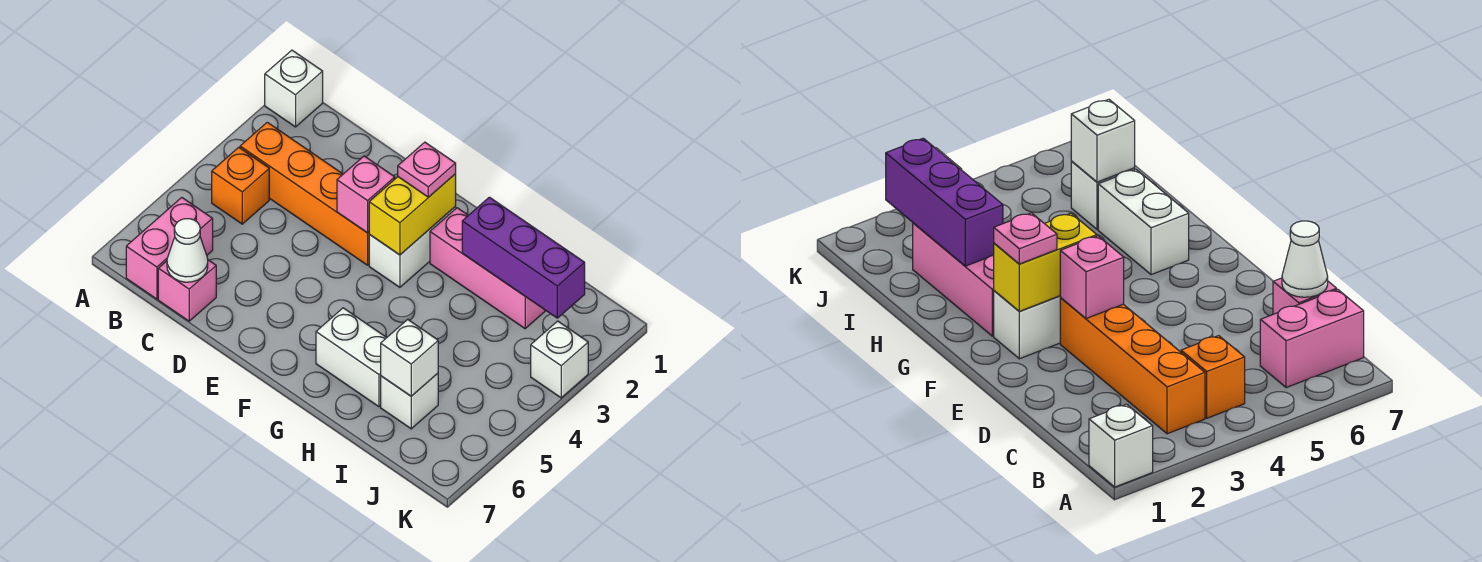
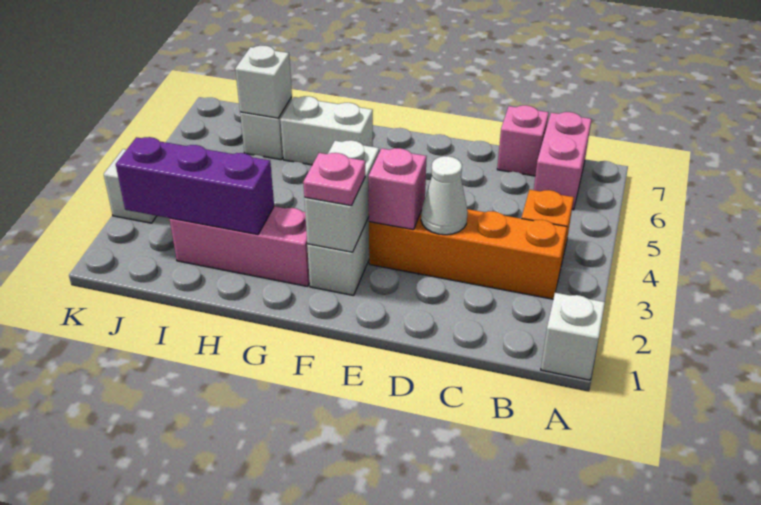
white 1x1 cone [167,219,208,282] -> white 1x1 cone moved to [421,156,468,235]
yellow 1x2 brick [369,174,456,255] -> white 1x2 brick [304,140,379,252]

